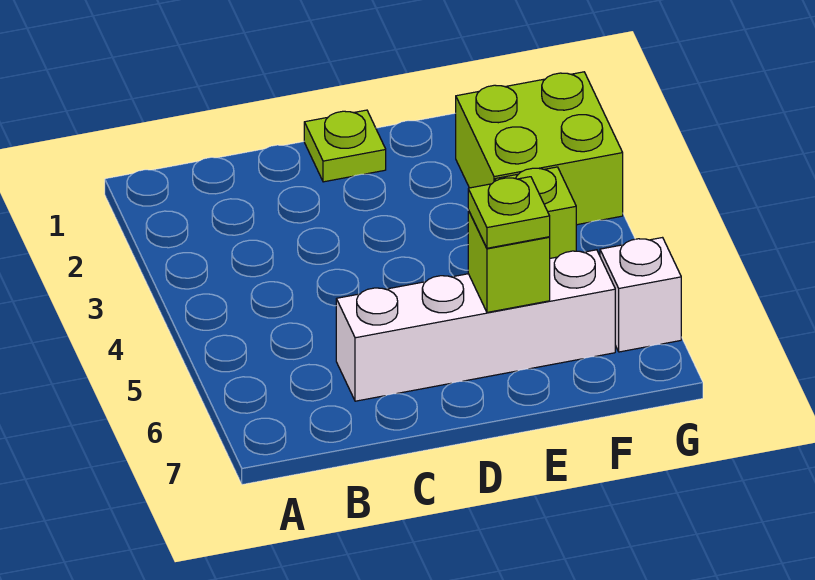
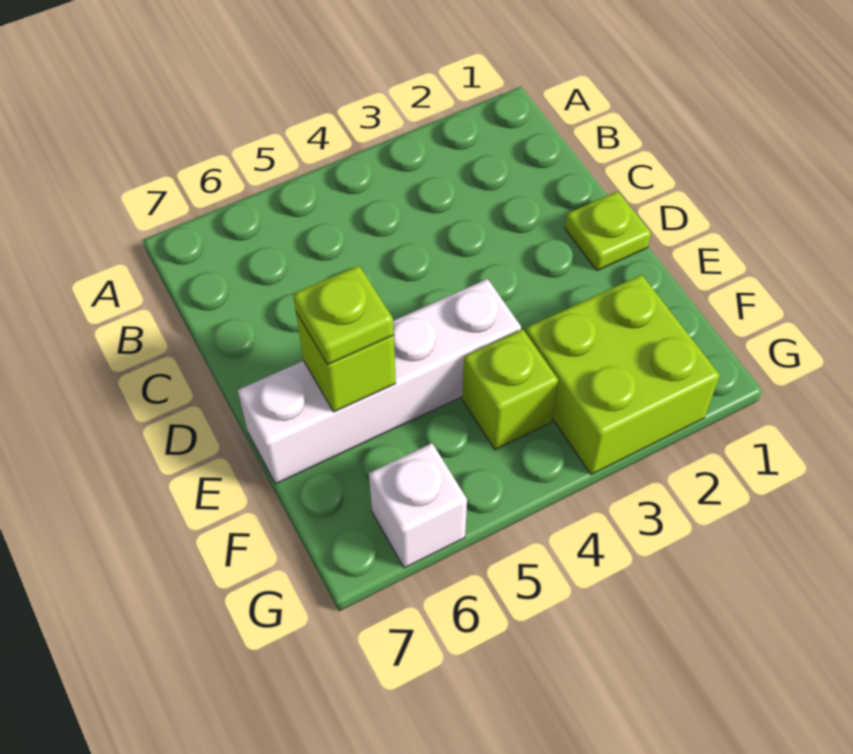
white 1x4 brick [336,250,615,401] -> white 1x4 brick turned to [238,279,521,484]

